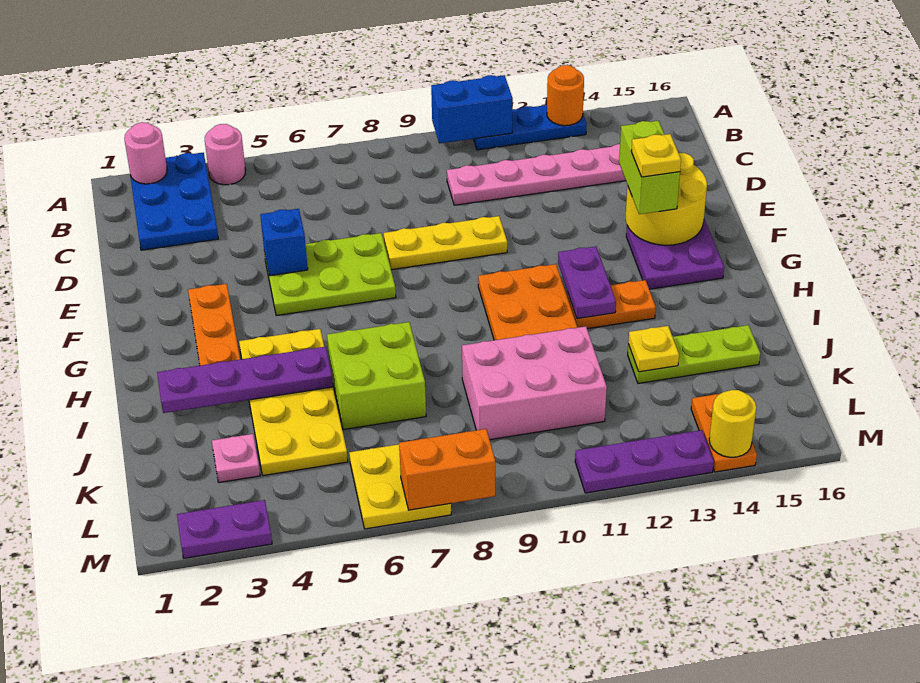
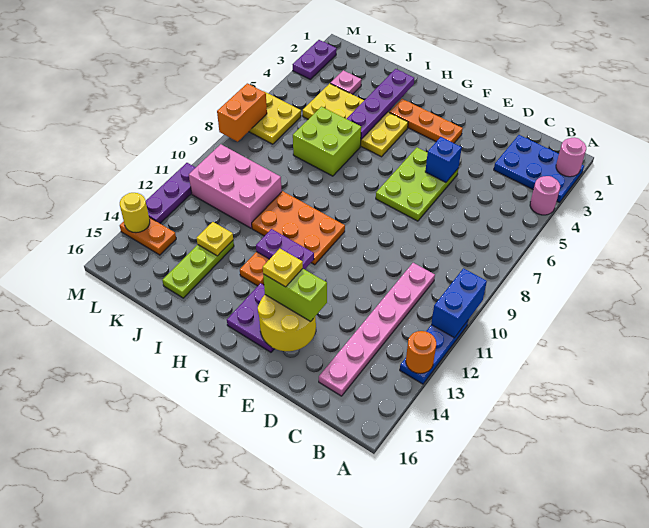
yellow 1x3 plate [384,216,507,270] -> none
pink 2x3 brick [462,326,607,440] -> pink 2x3 brick turned to [189,144,282,228]

